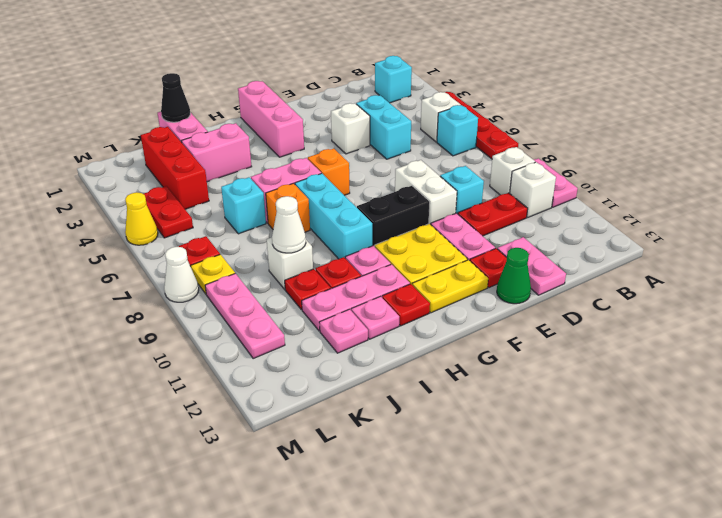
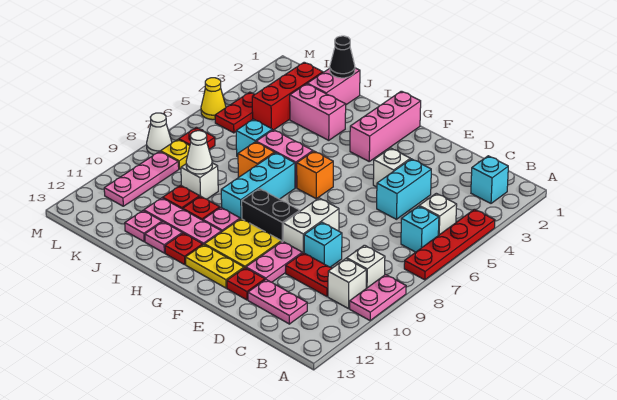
pink 1x2 plate [498,237,566,295] -> pink 1x2 plate turned to [248,280,307,324]
green 1x1 cone [497,248,531,304] -> none

